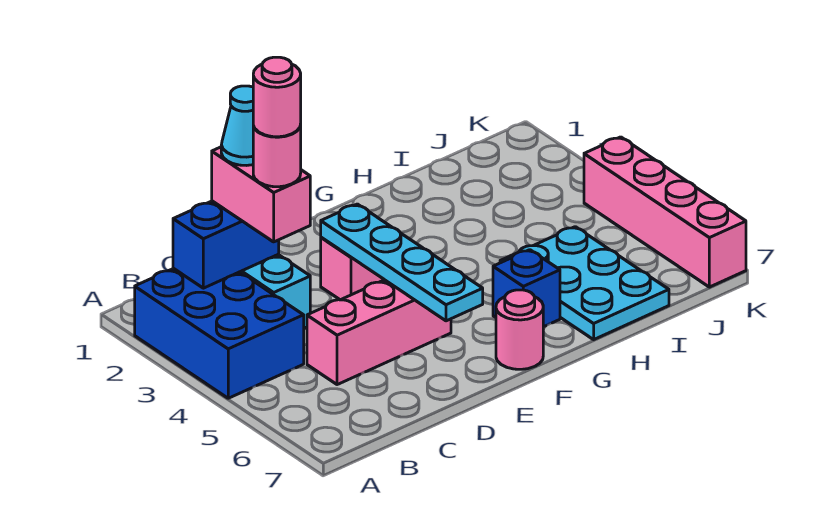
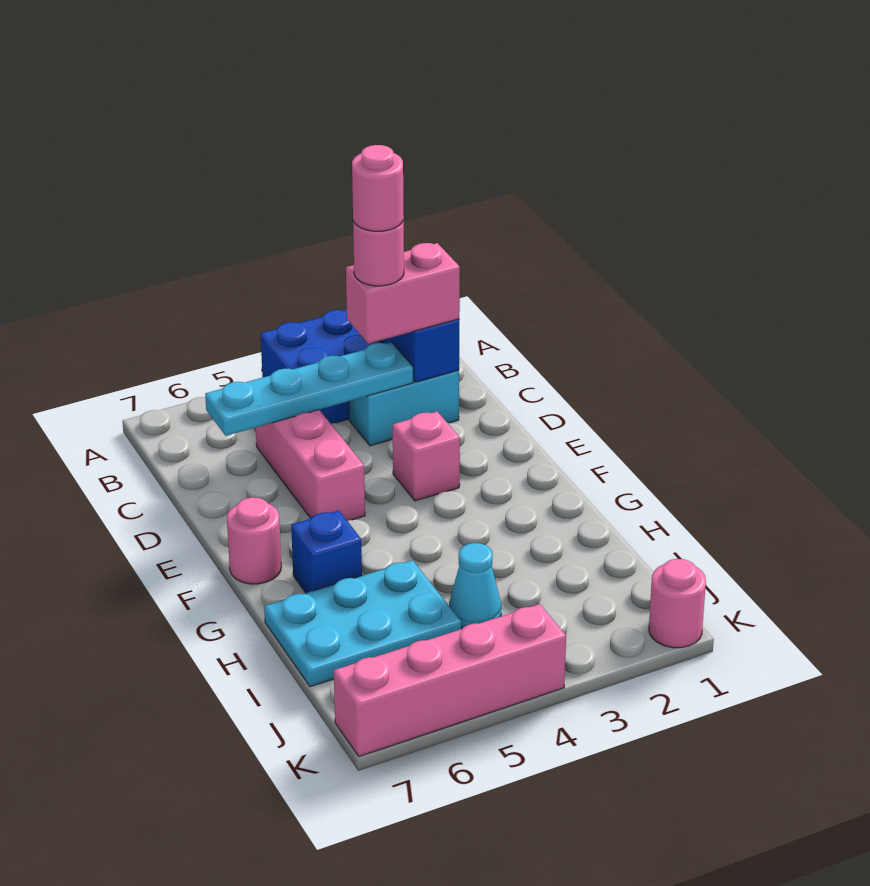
cyan 1x1 cone [221,86,253,165] -> cyan 1x1 cone moved to [449,543,501,629]
cyan 1x4 plate [321,204,483,321] -> cyan 1x4 plate moved to [205,342,413,436]
none -> pink 1x1 round brick [649,559,706,648]

